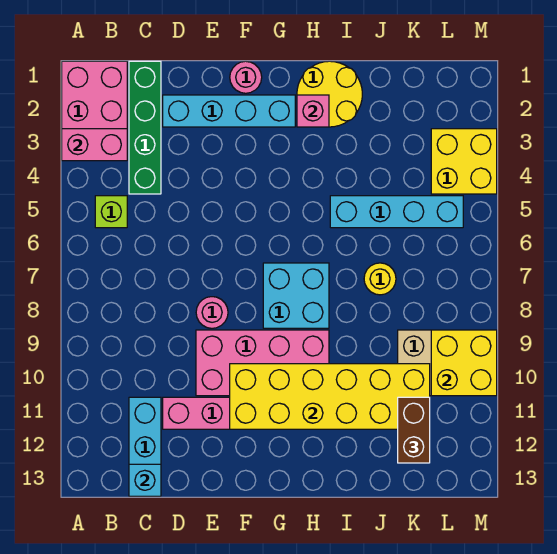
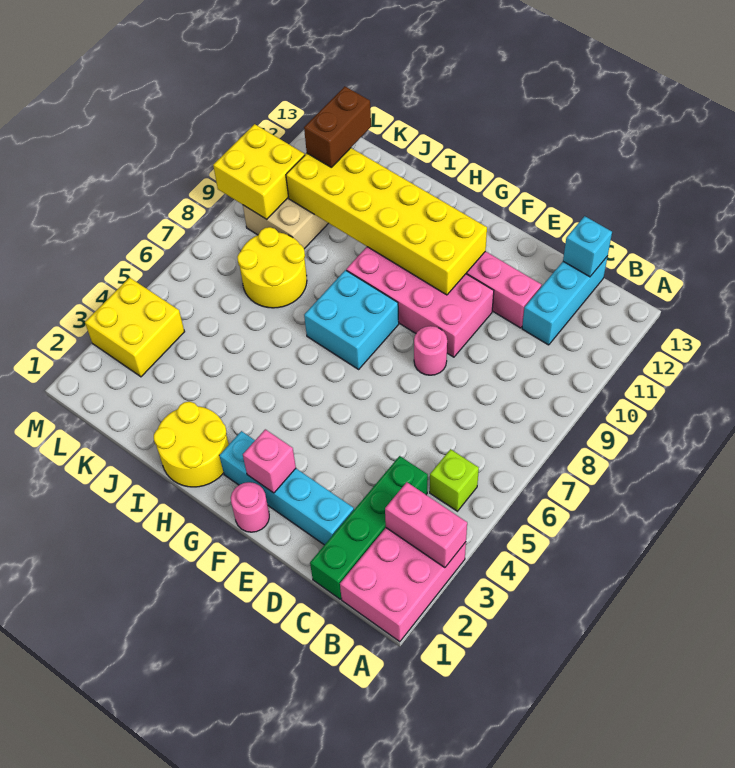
pink 1x1 brick [297,95,329,127] -> pink 1x1 brick moved to [243,429,296,493]
cyan 1x4 brick [330,196,463,228] -> none
yellow 1x1 round brick [364,263,396,295] -> yellow 2x2 round brick [237,227,307,308]

